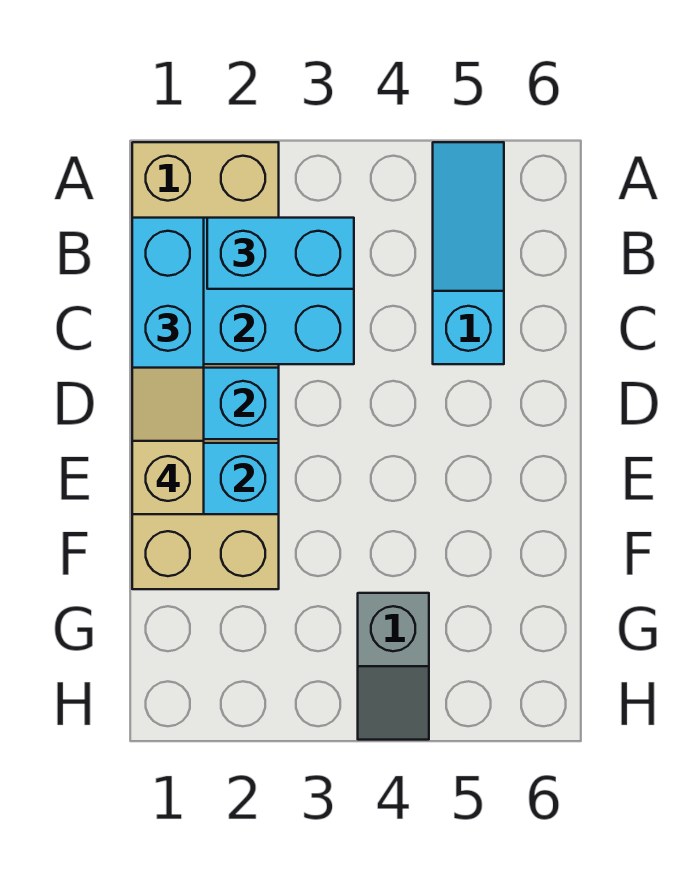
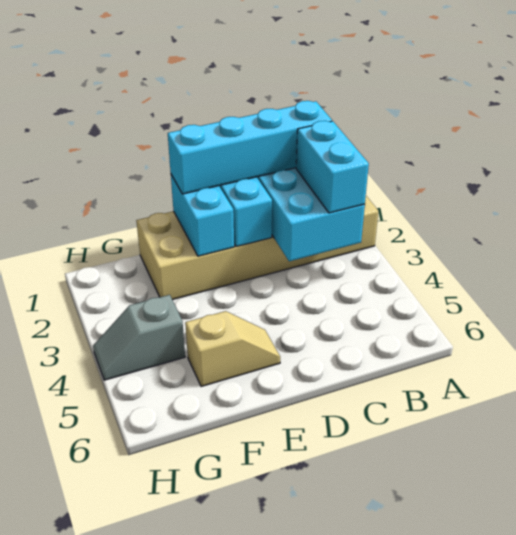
cyan 1x3 slope [433,142,504,364] -> none
tan 1x2 slope [132,368,204,514] -> tan 1x2 slope moved to [185,311,280,387]

